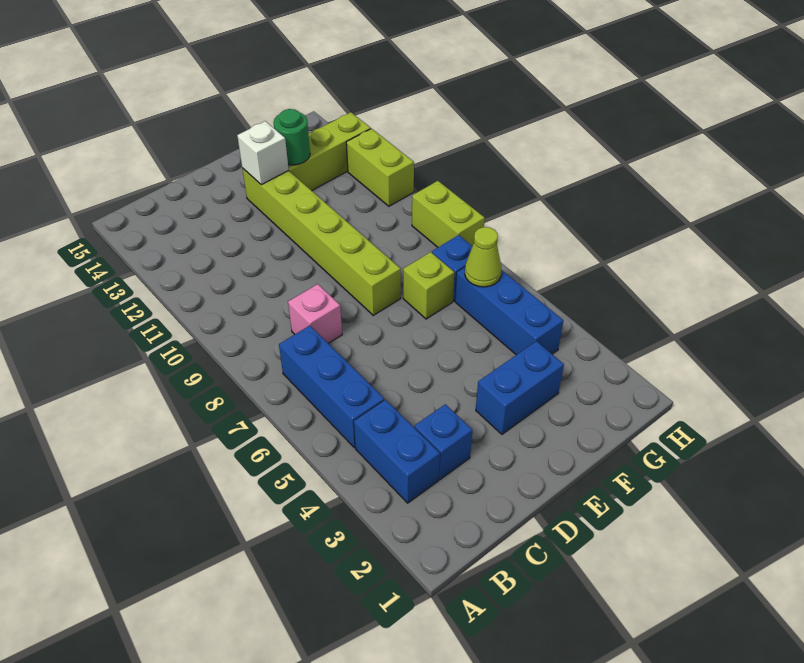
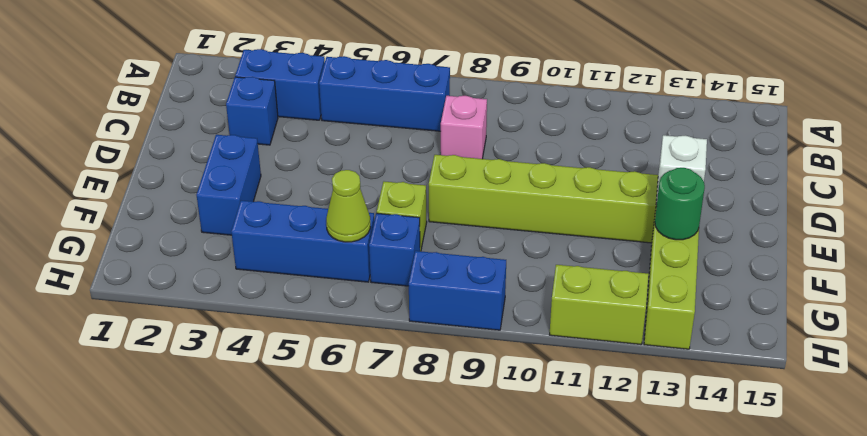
lime 1x2 brick [412,181,485,247] -> blue 1x2 brick [409,251,506,330]

